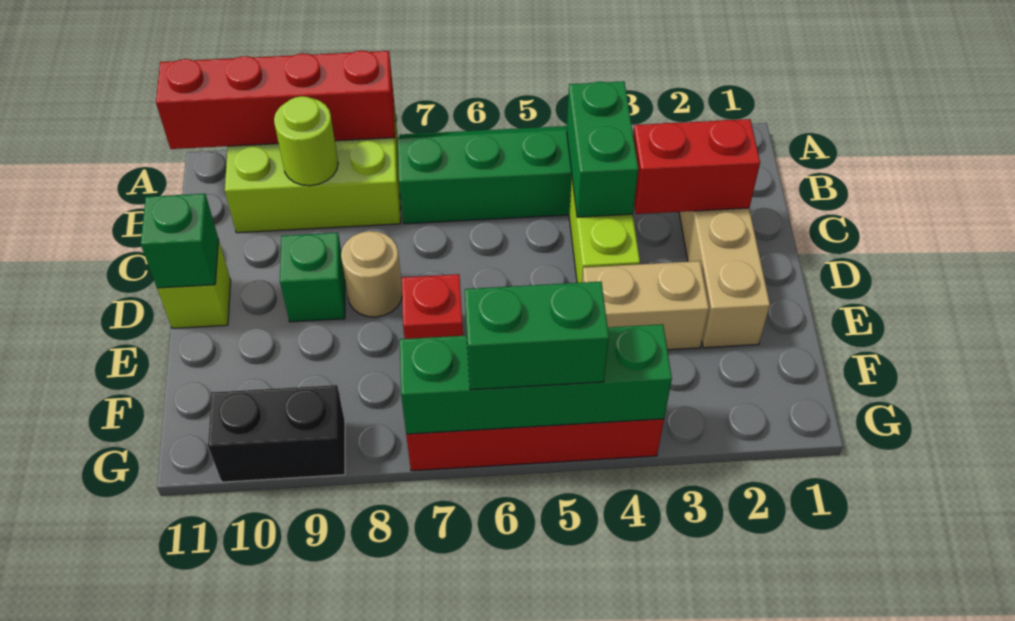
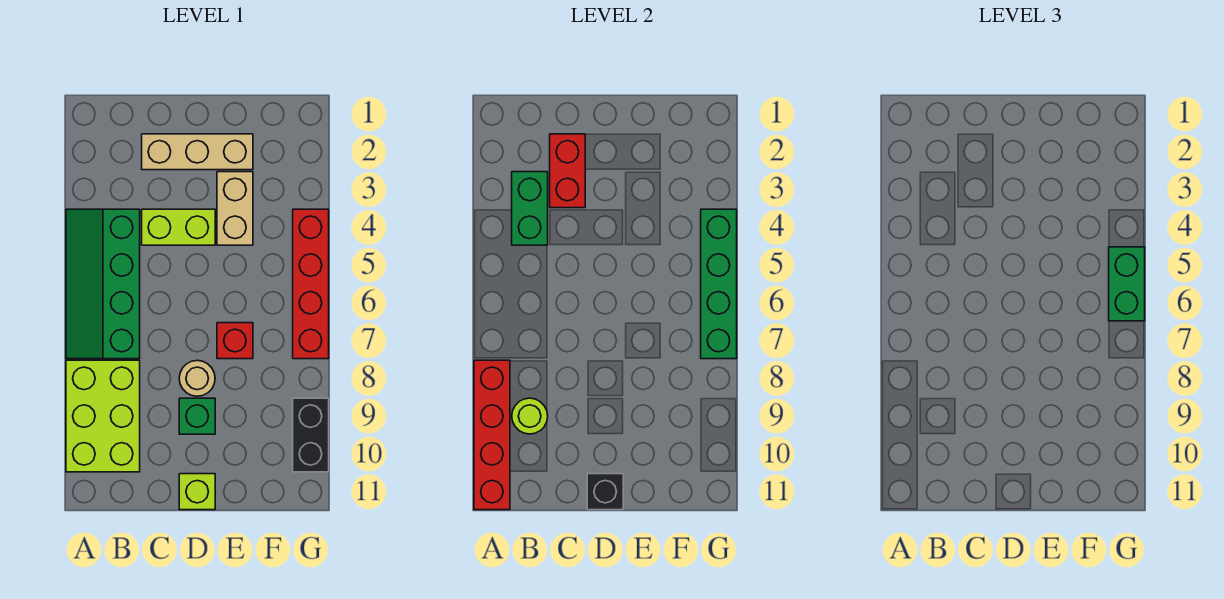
green 1x2 brick [567,81,638,217] -> green 1x2 brick turned to [512,172,548,245]
green 1x1 brick [141,194,218,288] -> black 1x1 brick [587,474,623,510]

